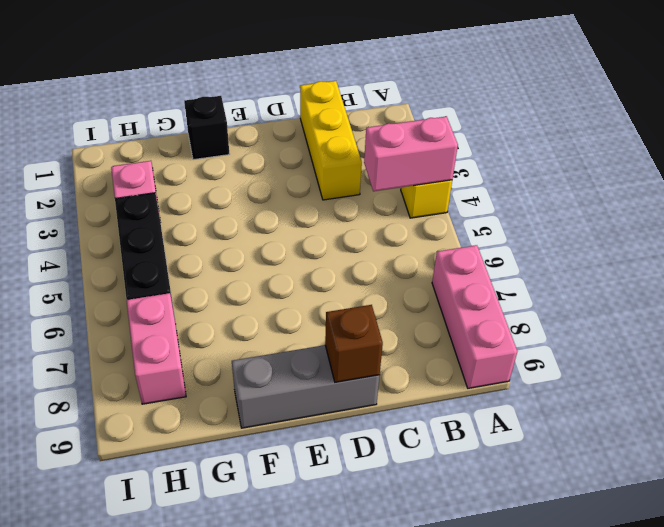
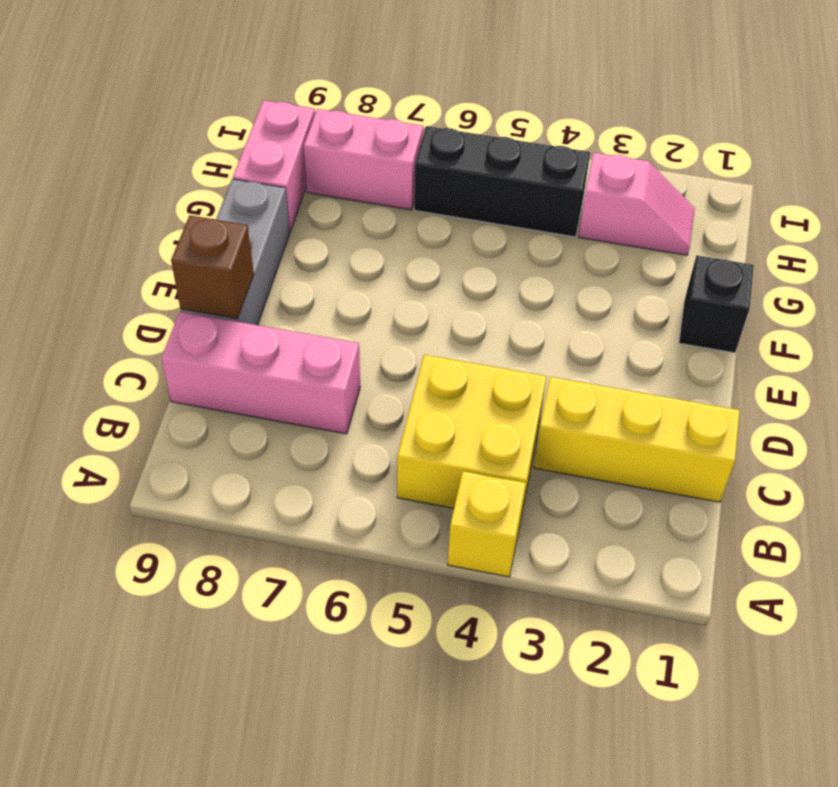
pink 1x2 brick [364,116,458,191] -> pink 1x2 brick moved to [233,100,315,232]
pink 1x3 brick [432,245,517,388] -> pink 1x3 brick moved to [161,312,360,434]
none -> yellow 2x2 brick [397,355,547,516]

